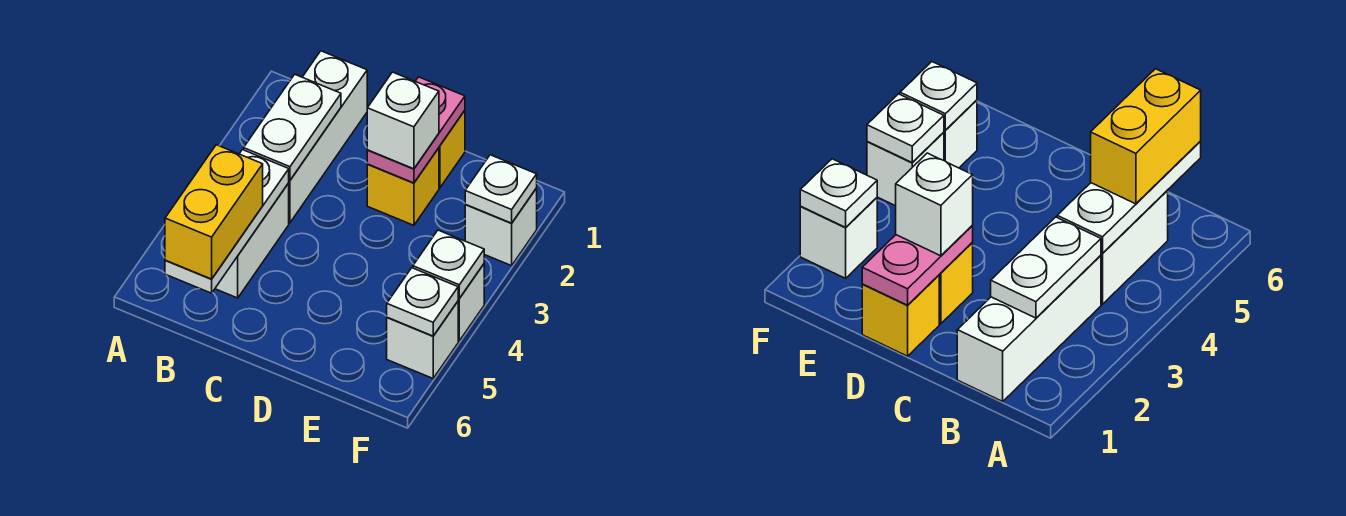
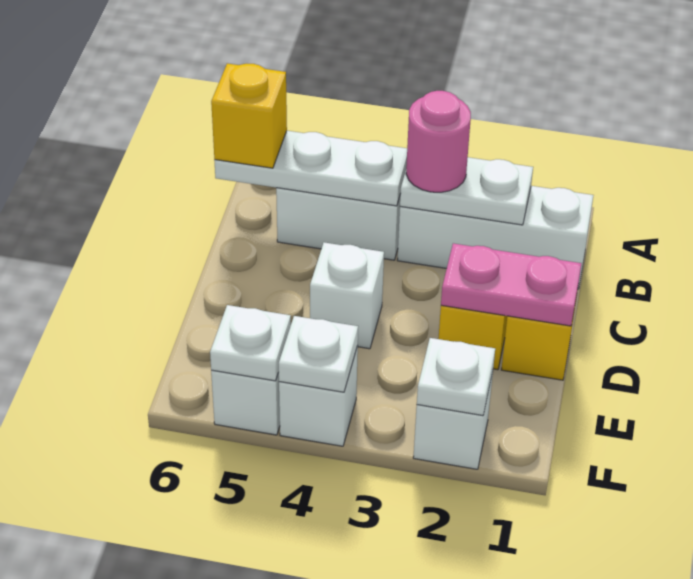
none -> pink 1x1 round brick [406,91,471,192]
yellow 1x2 brick [165,145,263,279] -> yellow 1x1 brick [211,63,287,168]
white 1x1 brick [367,72,439,169] -> white 1x1 brick moved to [310,242,384,349]

